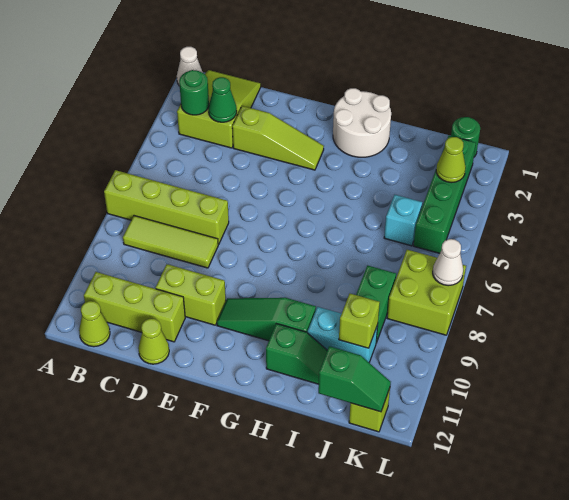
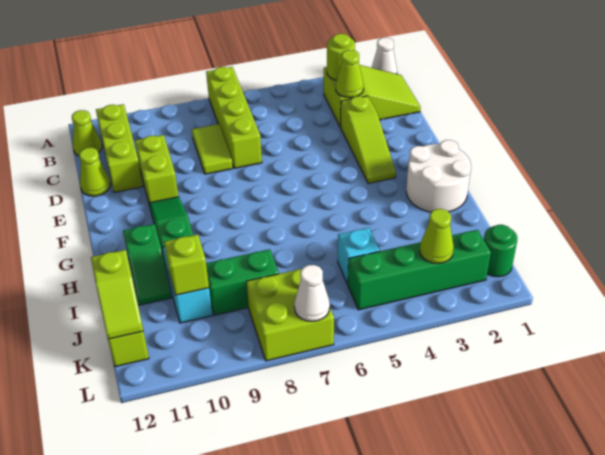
green 1x1 round brick [179,70,209,115] -> lime 1x1 round brick [327,34,355,80]
lime 1x3 tile [123,216,219,268] -> lime 1x2 tile [192,124,233,174]
green 1x1 cone [208,77,237,122] -> lime 1x1 cone [336,50,364,98]
green 1x2 slope [318,346,391,412] -> lime 1x2 slope [91,250,143,339]

